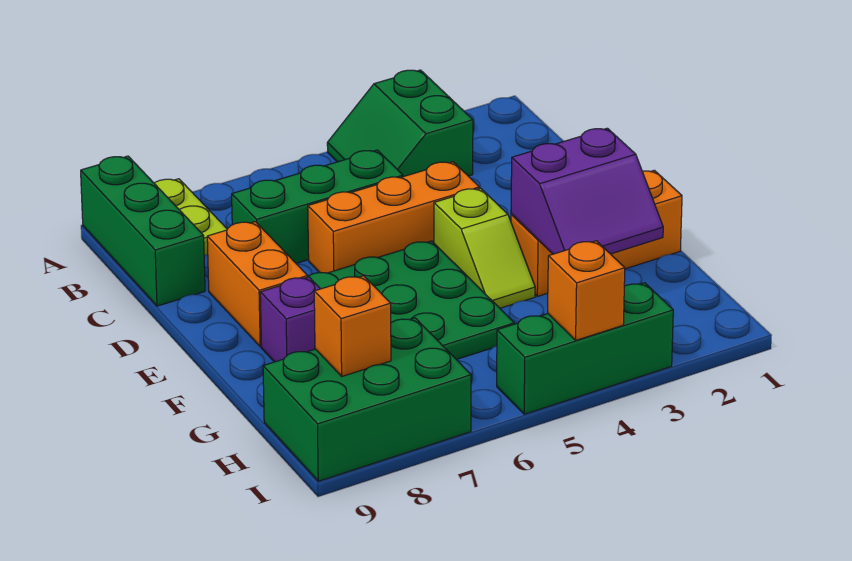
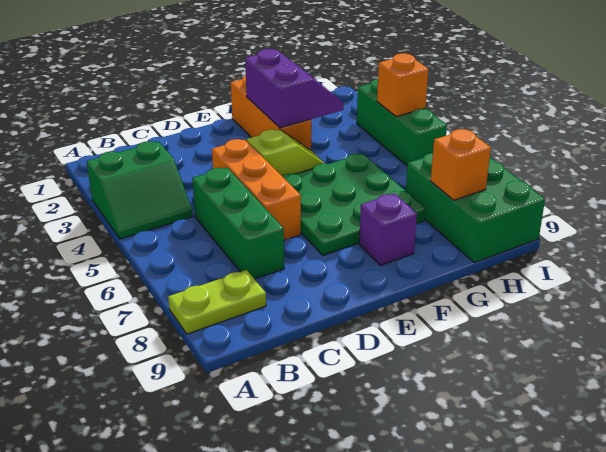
green 1x3 brick [81,156,205,306] -> none
orange 1x2 brick [207,222,308,347] -> none

